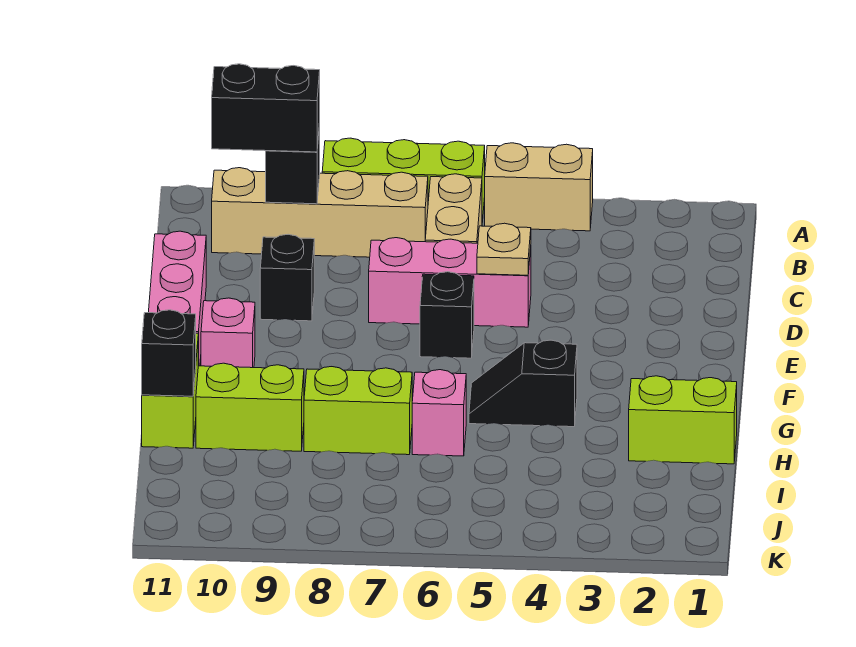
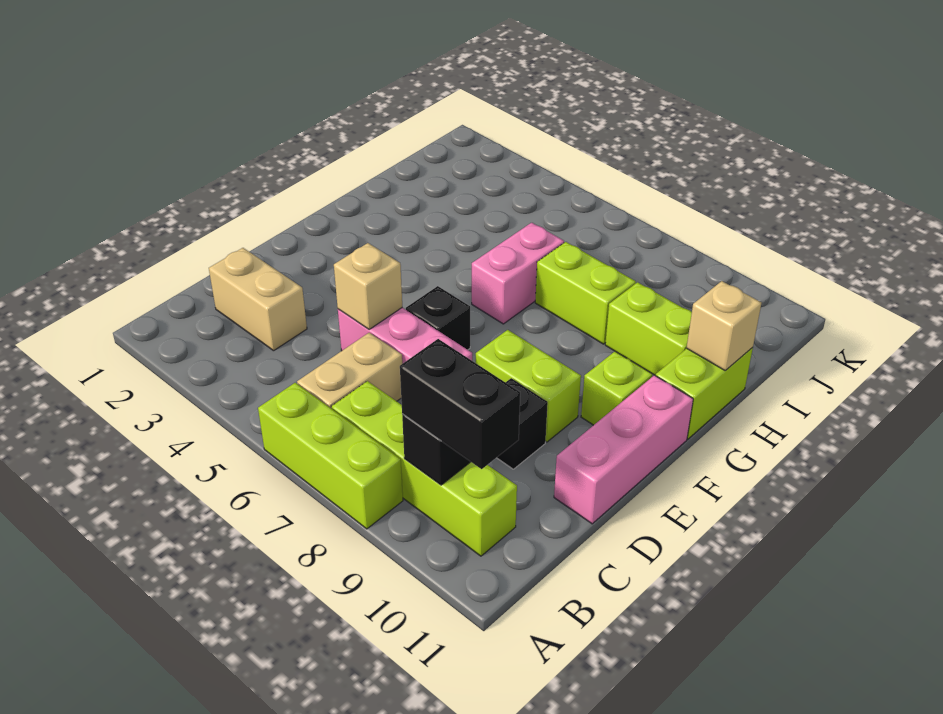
tan 1x2 brick [485,143,593,231] -> tan 1x2 brick moved to [209,248,307,351]
tan 1x4 brick [212,168,428,257] -> lime 1x4 brick [332,381,517,556]
tan 1x1 plate [477,223,531,275] -> tan 1x1 brick [334,243,402,329]
pink 1x1 brick [201,298,255,368] -> lime 1x1 brick [581,352,652,425]
black 1x2 slope [469,340,577,427] -> none
lime 1x2 brick [629,376,737,464] -> lime 1x2 brick moved to [476,330,581,442]
pink 1x1 brick [412,370,466,456] -> pink 1x2 brick [472,223,564,324]
black 1x1 brick [142,310,196,396] -> tan 1x1 brick [687,281,761,371]

